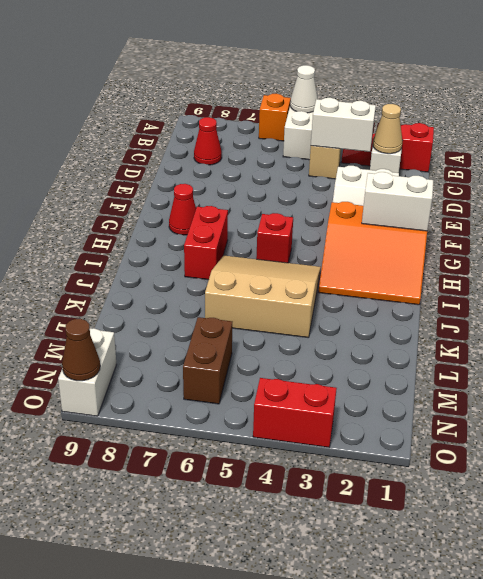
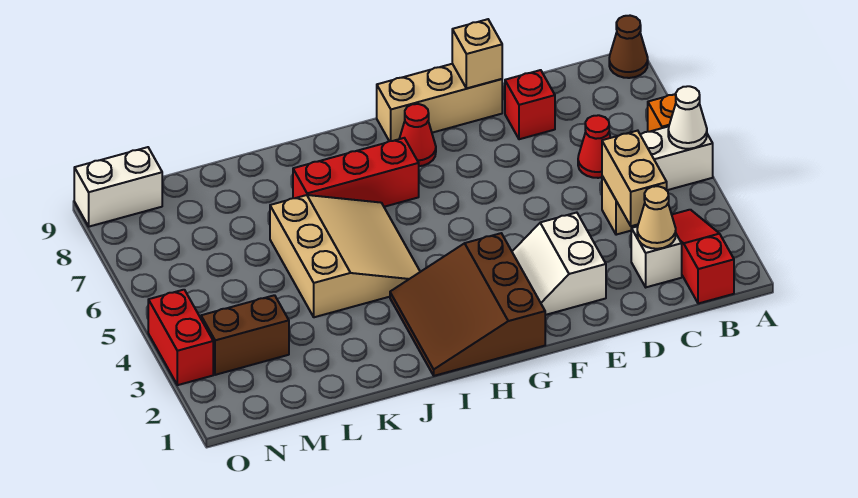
white 1x2 brick [311,98,376,152] -> tan 1x2 brick [602,131,667,226]
red 1x1 cone [194,117,222,165] -> red 1x1 cone moved to [578,115,611,178]
none -> tan 1x3 brick [377,64,502,141]
none -> tan 1x1 brick [452,19,502,88]
orange 3x3 slope [319,202,427,305] -> brown 3x3 slope [390,233,545,376]
white 1x2 brick [362,172,433,231] -> none
red 1x1 brick [256,213,293,263] -> red 1x1 brick moved to [505,70,555,139]
red 1x2 brick [184,206,228,280] -> red 1x3 brick [293,138,419,207]
brown 1x2 brick [183,317,232,404] -> brown 1x2 brick moved to [201,295,289,375]
brown 1x1 cone [62,319,100,381] -> brown 1x1 cone moved to [609,16,648,78]

